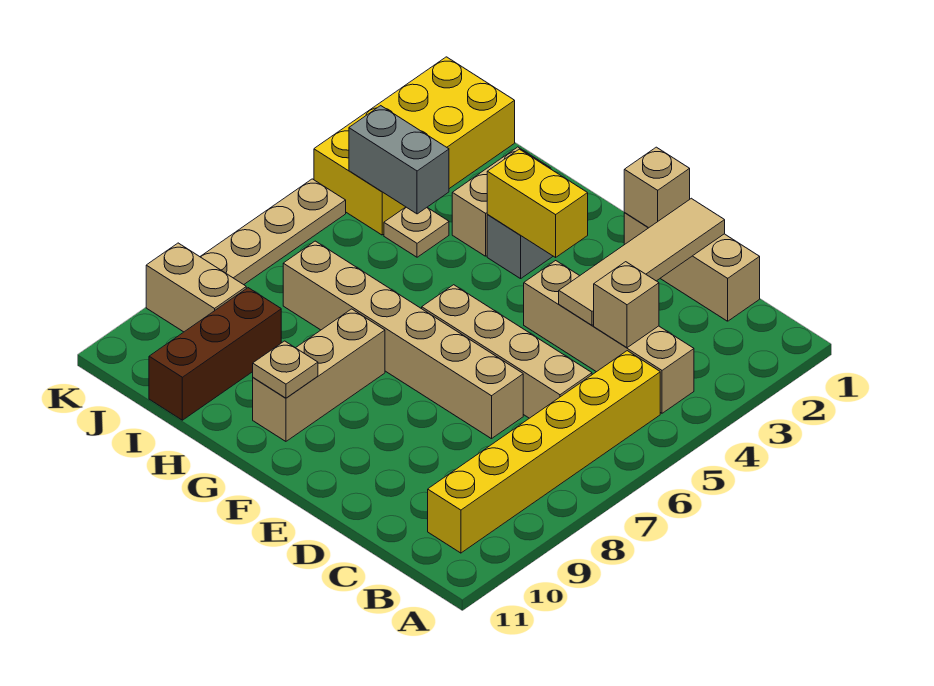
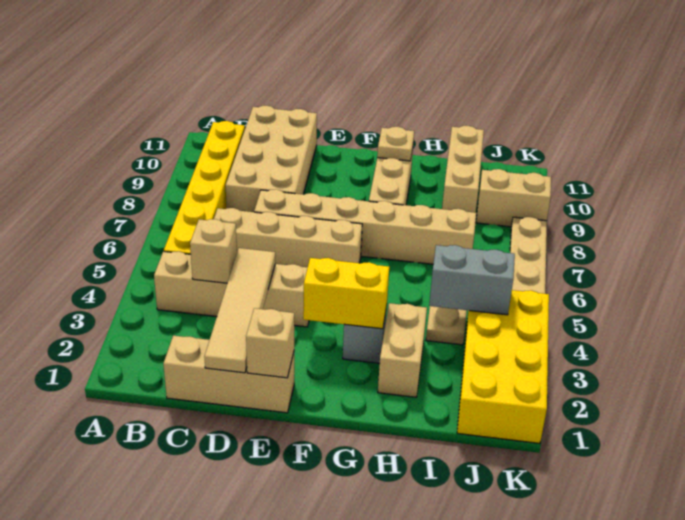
none -> tan 2x4 brick [226,106,317,212]
brown 1x3 brick [149,288,281,420] -> tan 1x3 brick [442,126,484,213]

